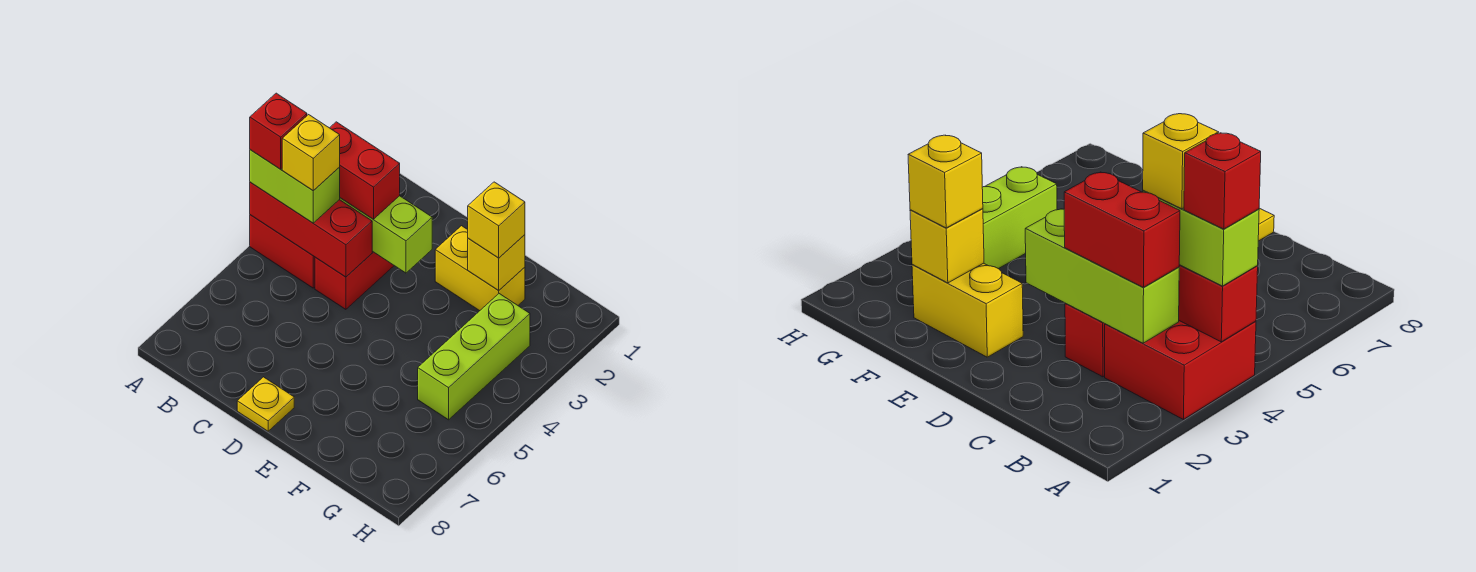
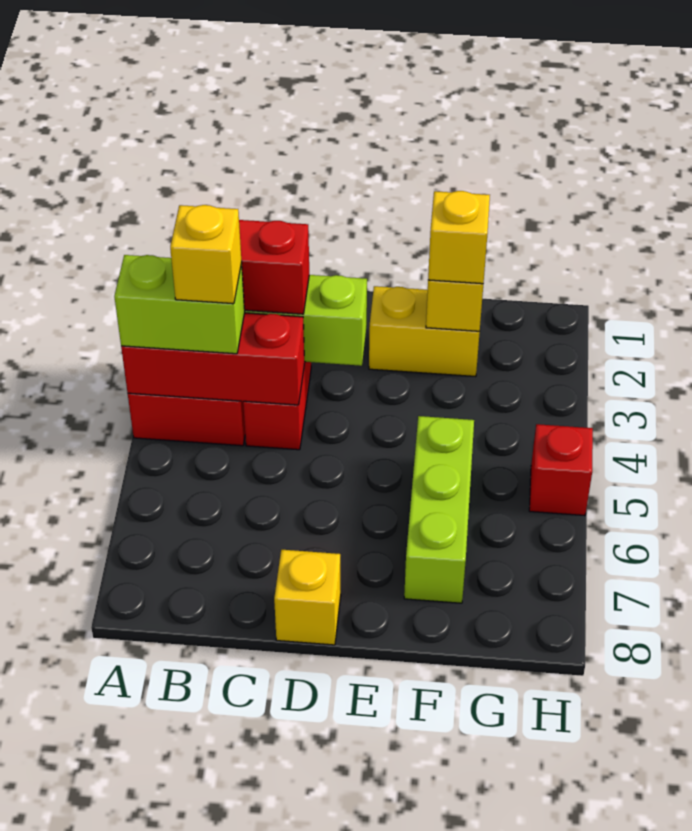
red 1x1 brick [250,93,307,169] -> red 1x1 brick moved to [529,424,593,516]
yellow 1x1 plate [237,377,294,431] -> yellow 1x1 brick [274,550,341,645]
lime 1x3 brick [418,294,530,420] -> lime 1x3 brick moved to [404,416,474,603]

